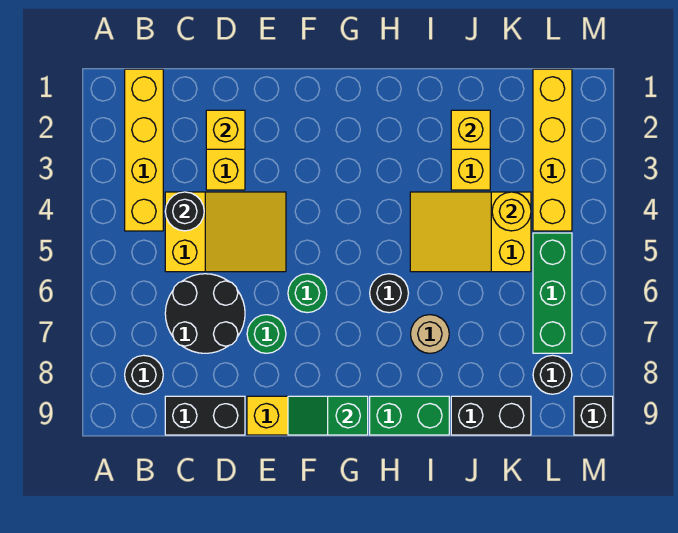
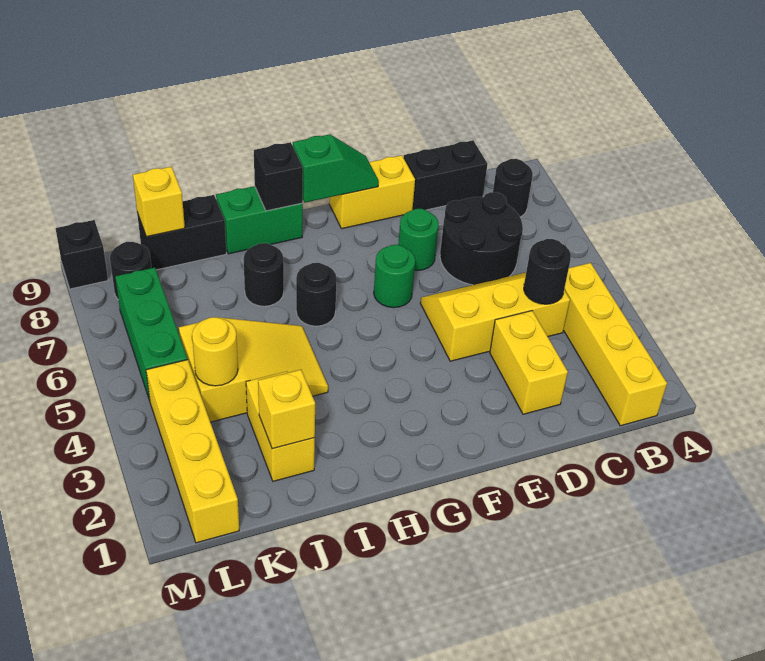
yellow 2x3 slope [165,192,286,272] -> yellow 2x3 slope turned to [420,272,570,361]
yellow 1x1 brick [206,110,245,149] -> yellow 1x1 brick moved to [133,167,185,237]
none -> black 1x1 brick [254,142,303,211]
tan 1x1 round brick [411,315,449,353] -> black 1x1 round brick [244,243,284,306]

